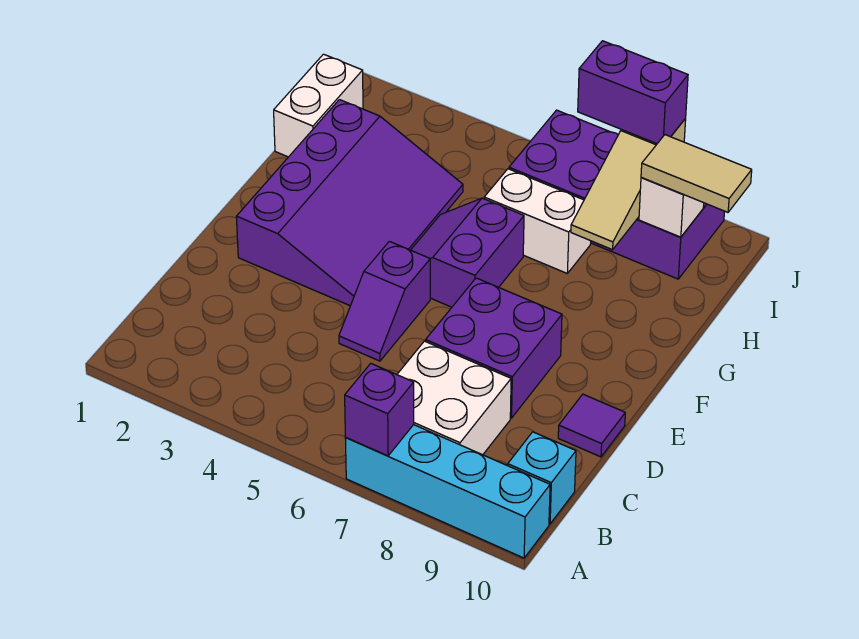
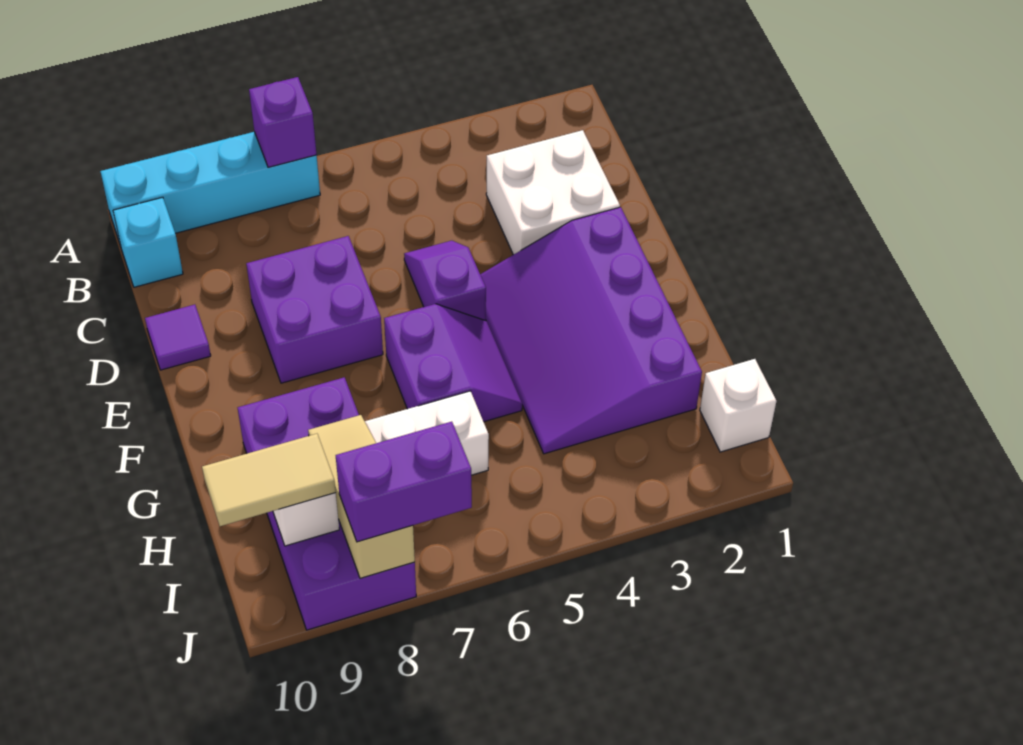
white 2x2 brick [397,341,511,455] -> white 2x2 brick moved to [486,130,620,255]
white 1x2 brick [274,54,363,157] -> white 1x1 brick [700,359,776,452]
purple 2x4 brick [509,110,725,279] -> purple 2x4 brick turned to [238,377,416,630]

